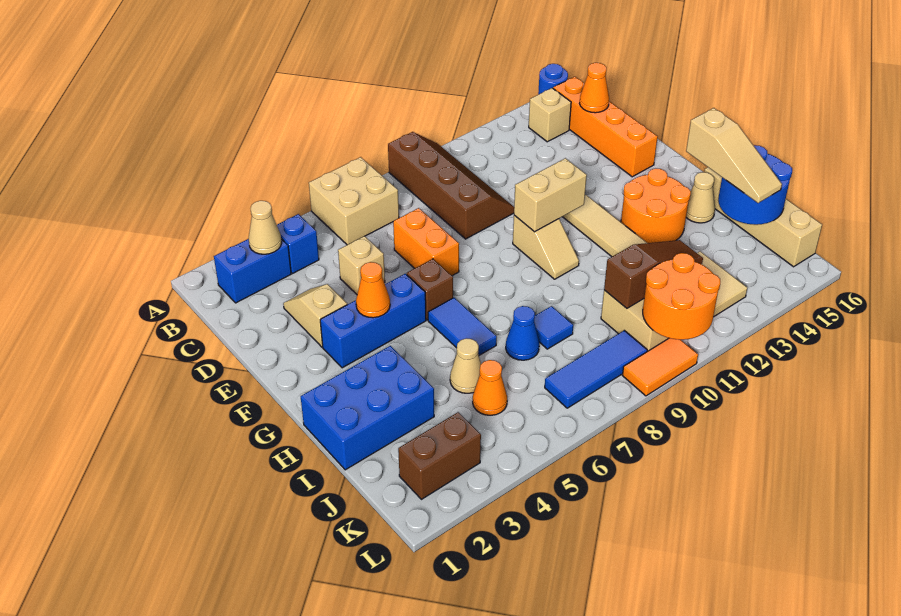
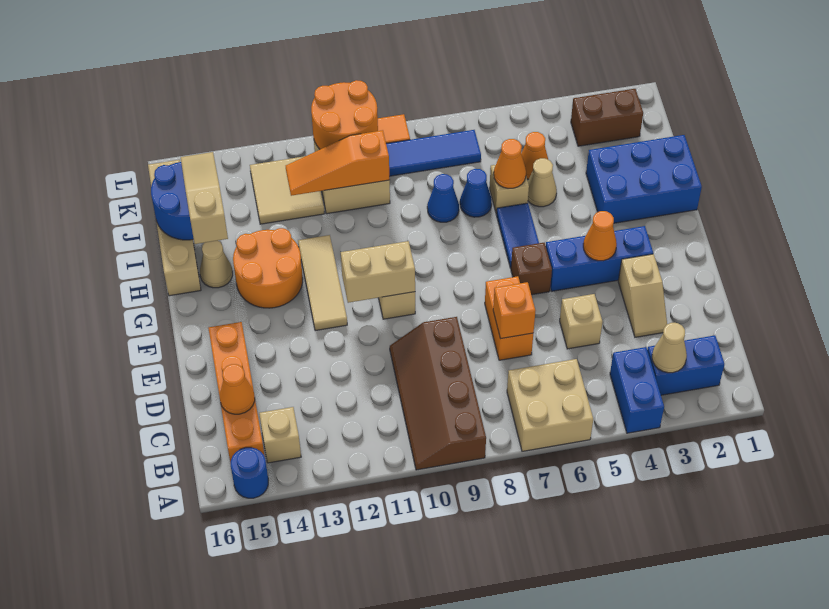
blue 1x1 brick [277,214,319,273] -> blue 1x2 brick [610,347,664,433]
none -> orange 1x1 brick [493,282,535,339]
none -> tan 1x1 brick [490,165,529,214]
none -> orange 1x1 cone [494,139,526,188]
blue 1x1 tile [534,306,573,349] -> blue 1x1 cone [427,174,459,222]
brown 1x3 slope [604,240,703,308] -> orange 1x3 slope [286,130,390,196]

